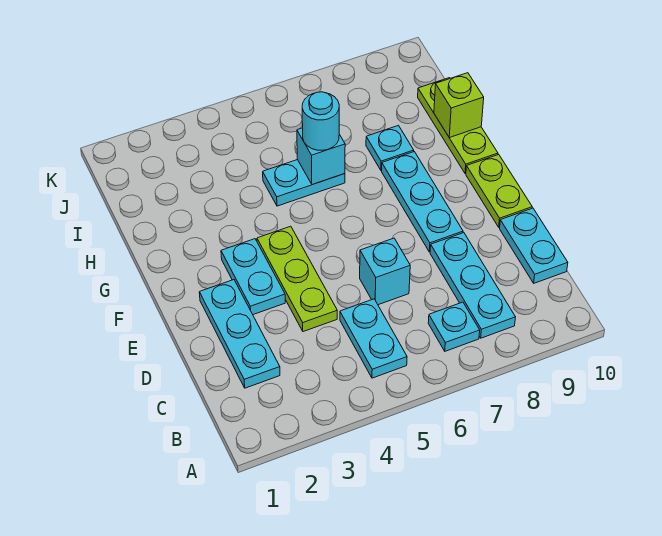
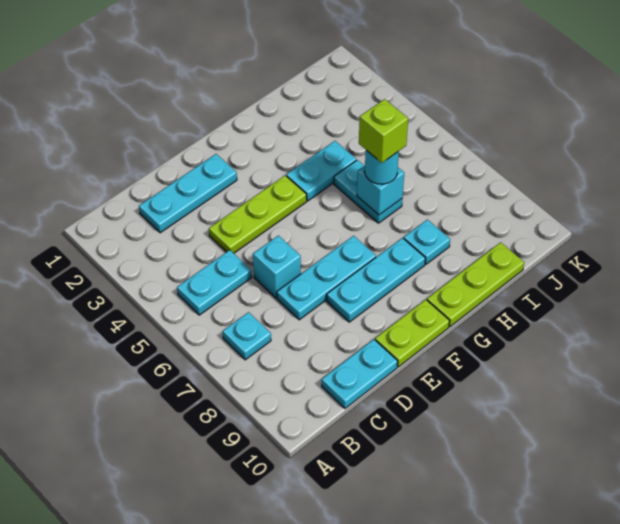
cyan 1x3 plate [430,233,515,338] -> cyan 1x3 plate moved to [277,236,376,320]
cyan 1x2 plate [221,239,285,315] -> cyan 1x2 plate moved to [286,141,356,201]
lime 1x1 brick [434,73,484,138] -> lime 1x1 brick moved to [359,99,408,163]

